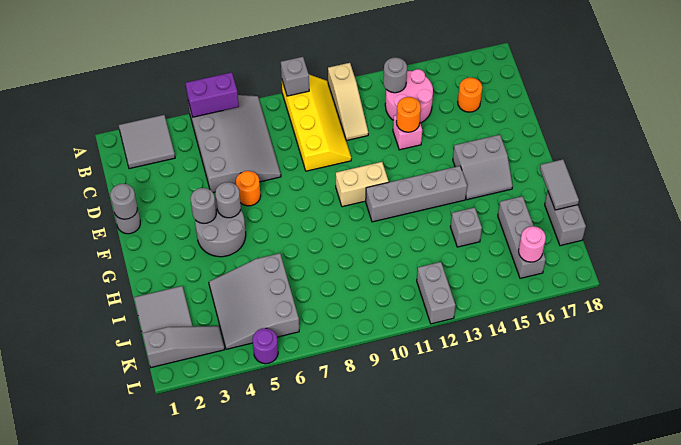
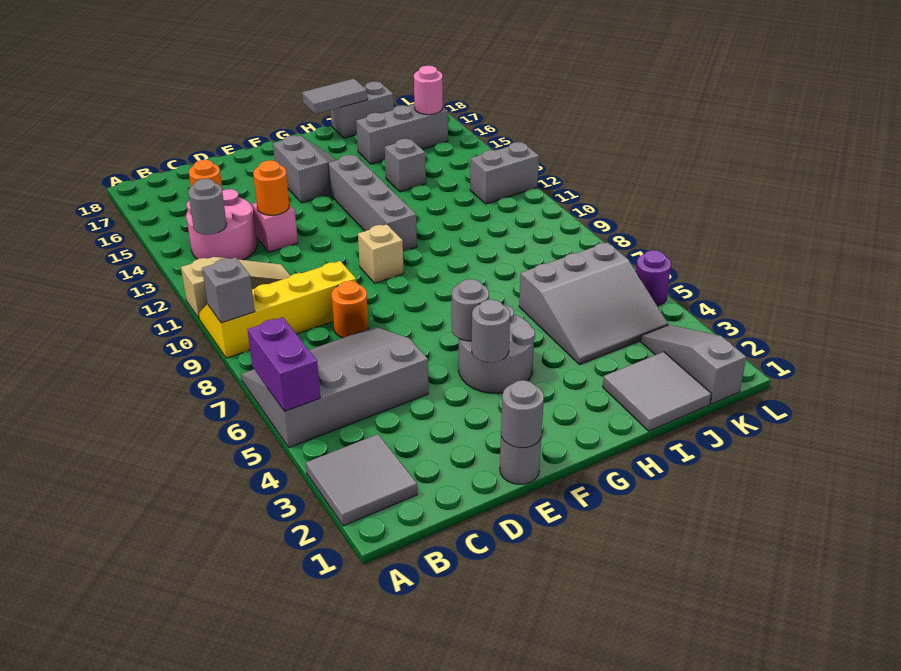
orange 1x1 round brick [236,171,261,206] -> orange 1x1 round brick moved to [332,281,368,338]
tan 1x2 brick [336,162,389,207] -> tan 1x1 brick [358,224,404,283]

